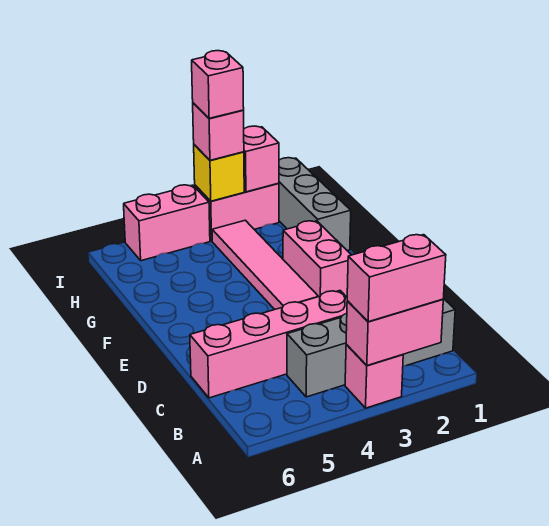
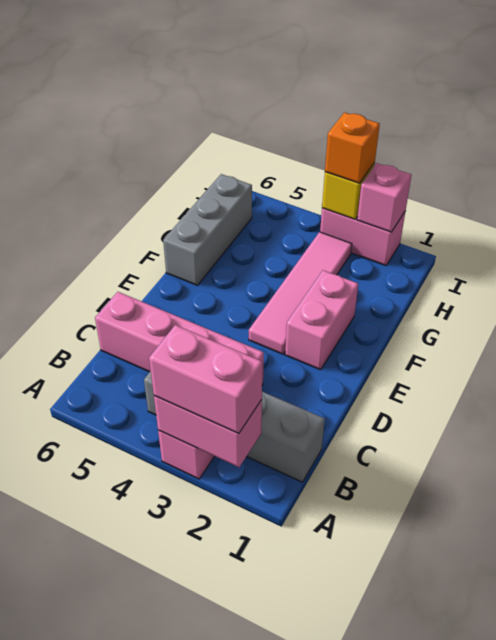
grey 1x3 brick [279,158,351,251] -> grey 1x3 brick moved to [163,174,252,285]
pink 1x1 brick [193,103,244,160] -> orange 1x1 brick [325,113,380,183]
pink 1x1 brick [192,51,244,118] -> none
pink 1x2 brick [124,185,210,261] -> none

